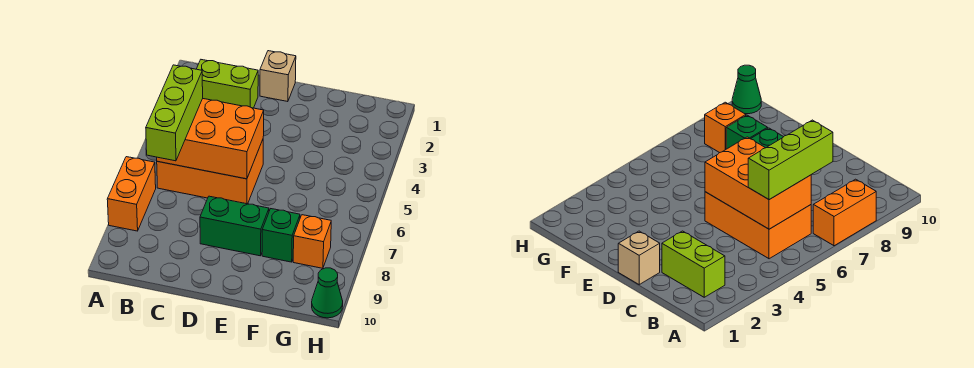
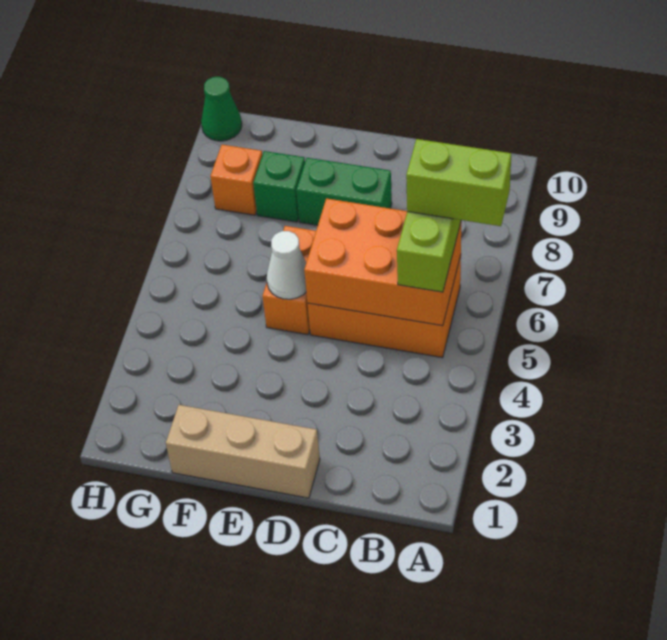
orange 1x2 brick [107,157,156,231] -> orange 1x2 brick moved to [263,226,316,335]
lime 1x2 brick [197,60,258,108] -> lime 1x2 brick moved to [406,139,511,226]
tan 1x1 brick [260,51,296,102] -> tan 1x3 brick [166,405,320,498]
none -> white 1x1 cone [267,231,306,299]

